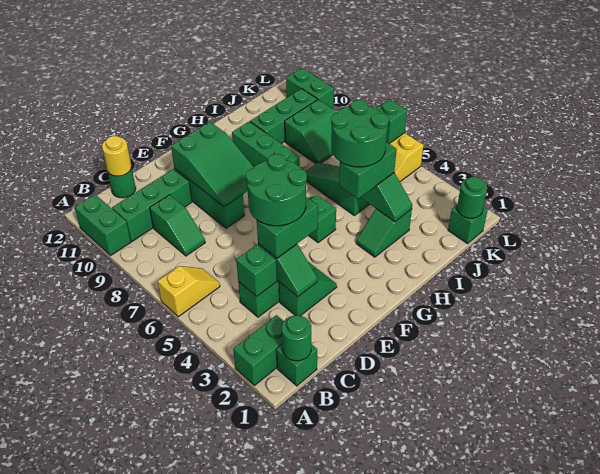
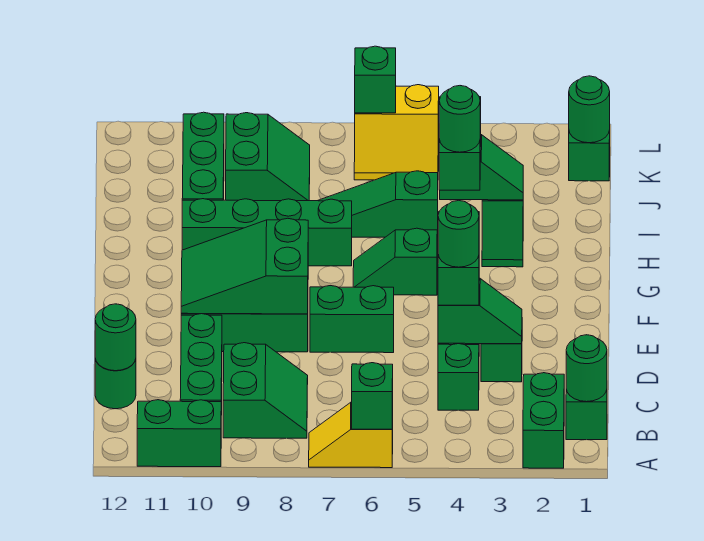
yellow 1x2 slope [158,266,220,317] -> yellow 1x2 slope turned to [309,402,393,468]
green 1x1 brick [236,245,277,296] -> green 1x1 brick moved to [352,363,393,429]
green 1x2 slope [150,195,205,256] -> green 2x2 slope [223,343,308,438]
yellow 1x1 round brick [102,136,131,176] -> green 1x1 round brick [95,304,136,371]
green 2x2 round brick [246,154,307,226] -> green 1x1 round brick [438,200,479,267]
green 2x3 slope [171,122,253,207] -> green 2x3 slope turned to [181,218,308,314]
green 2x2 round brick [331,100,389,167] -> green 1x1 round brick [439,86,480,152]
green 1x3 brick [232,121,300,167] -> green 1x4 brick [182,199,352,266]
green 1x2 brick [286,68,334,109] -> green 1x2 brick moved to [310,286,394,353]

